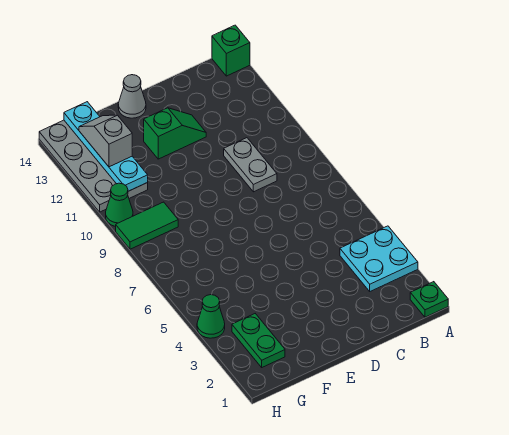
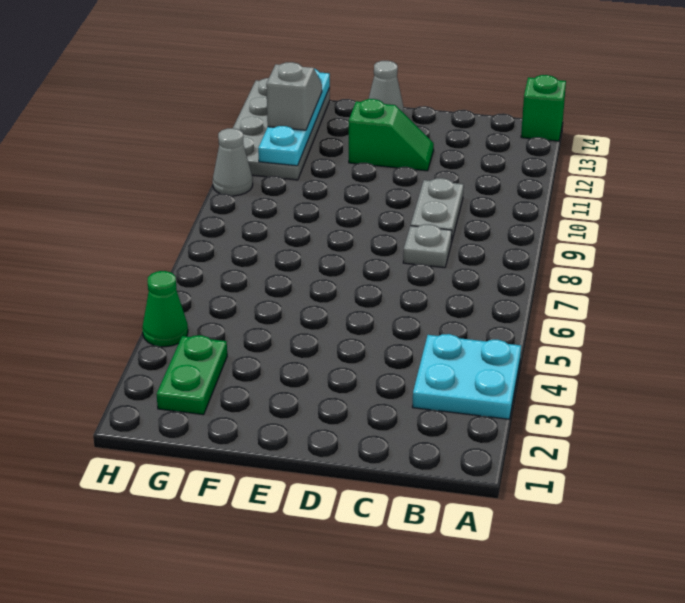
green 1x1 plate [410,282,448,317] -> none
none -> grey 1x1 plate [403,224,452,268]
green 1x2 tile [116,202,178,249] -> none
green 1x1 cone [106,183,133,226] -> grey 1x1 cone [213,128,253,196]

